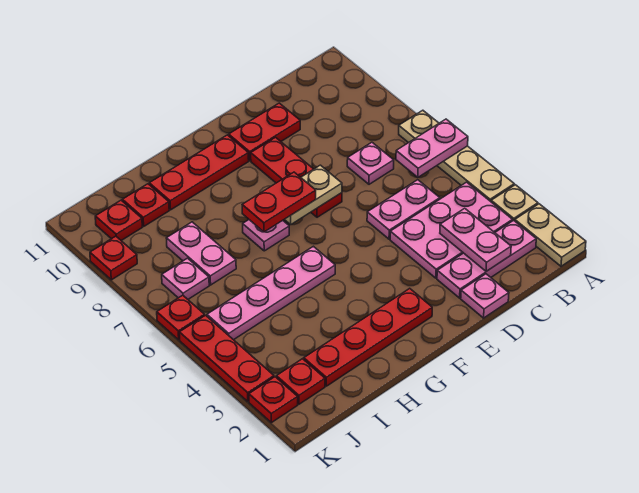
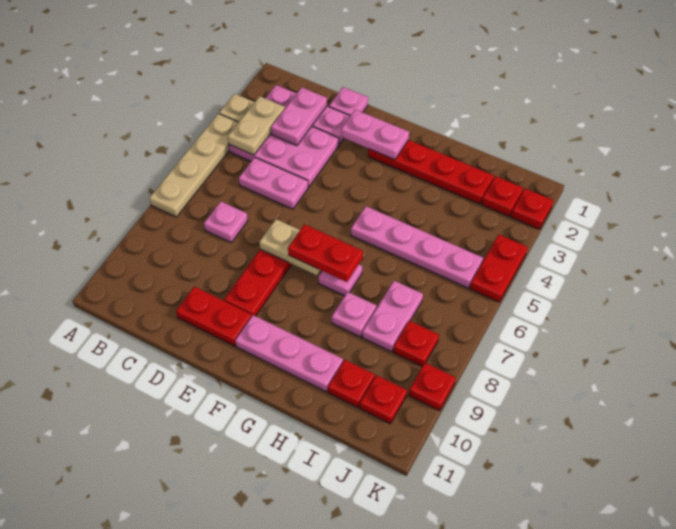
tan 1x2 plate [515,204,586,266] -> tan 1x2 plate moved to [228,96,285,155]
pink 1x2 plate [396,119,468,177] -> pink 1x2 plate moved to [341,110,409,160]
red 1x3 plate [149,135,249,210] -> pink 1x3 plate [235,315,343,392]
pink 1x1 plate [162,258,209,299] -> pink 1x1 plate moved to [332,292,377,337]
red 1x3 plate [179,315,274,402] -> red 1x2 plate [470,235,528,302]
red 1x1 plate [157,295,205,340] -> red 1x1 plate moved to [393,321,439,367]

